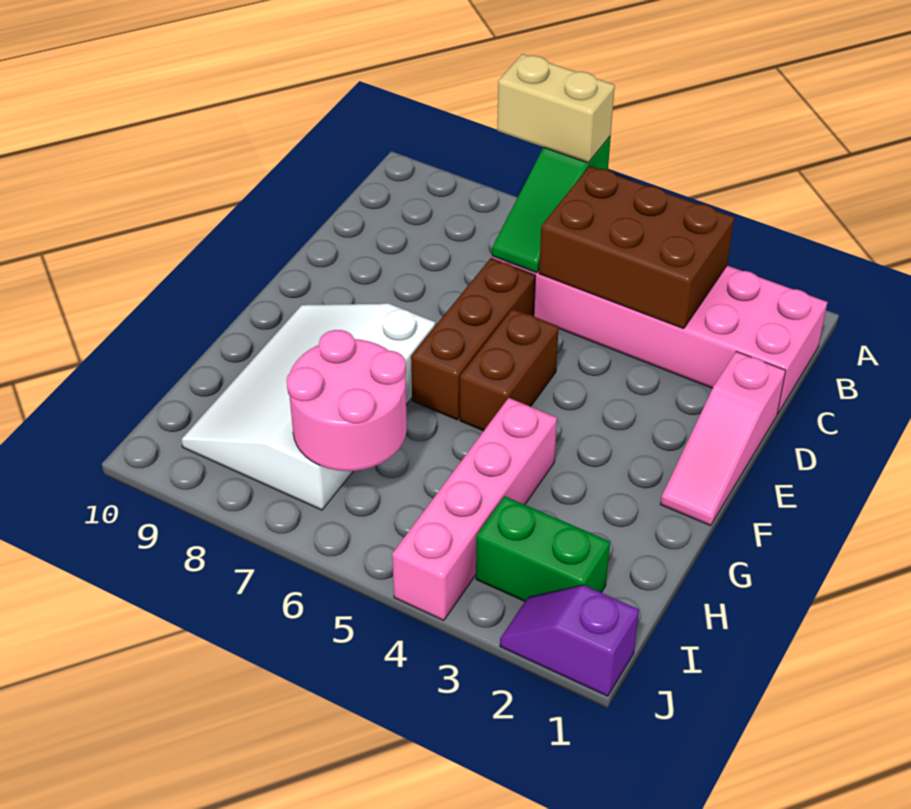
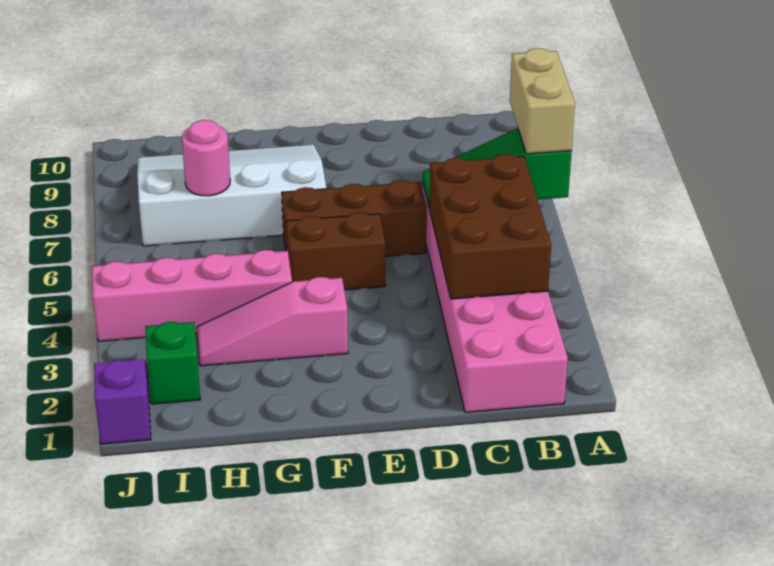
pink 1x3 slope [660,351,786,526] -> pink 1x3 slope moved to [197,277,348,366]
pink 2x2 round brick [287,330,407,471] -> pink 1x1 round brick [182,120,230,196]
green 1x2 brick [476,496,610,601] -> green 1x1 brick [145,322,201,404]

